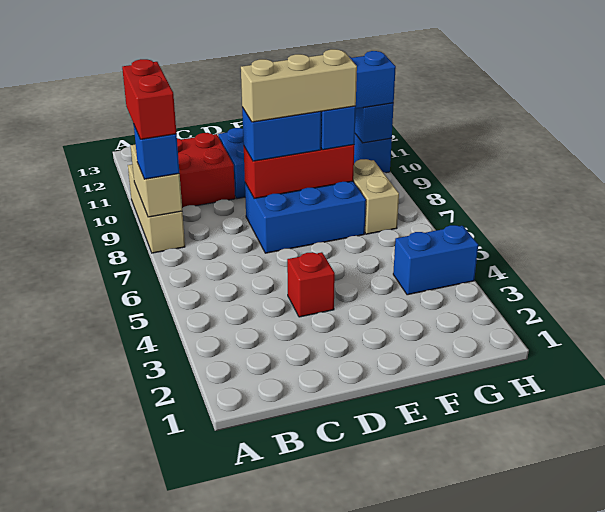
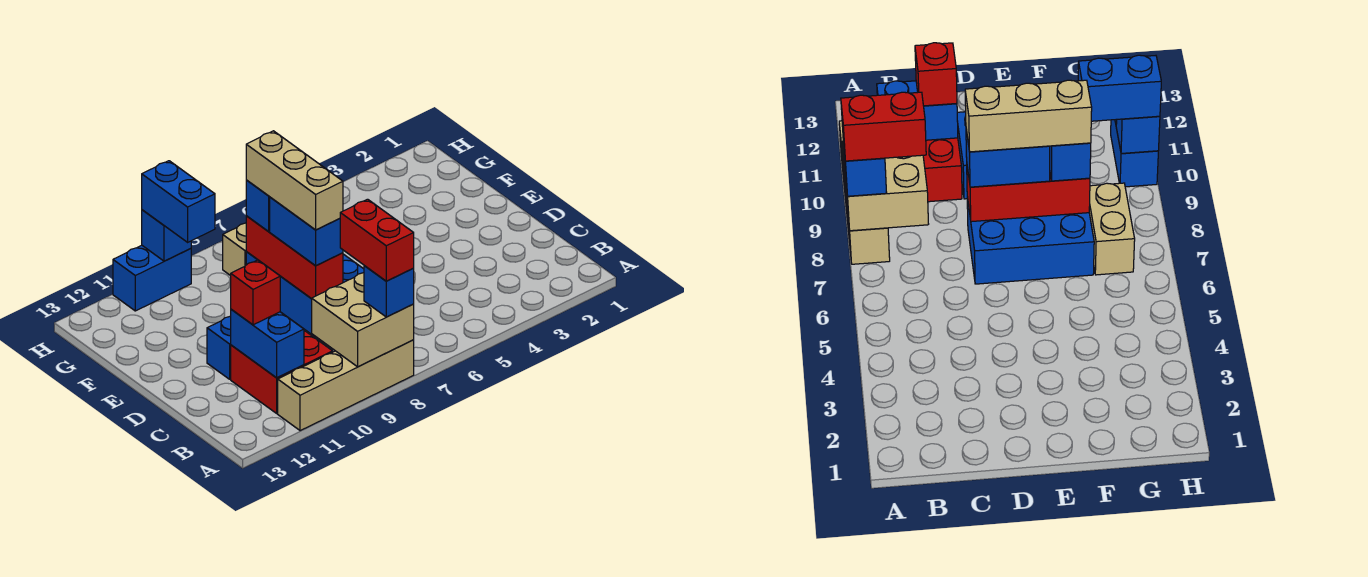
tan 1x3 brick [128,164,185,253] -> tan 1x4 brick [278,340,414,431]
tan 1x2 brick [131,144,182,217] -> tan 2x2 brick [312,273,414,367]
red 1x2 brick [122,59,176,139] -> red 1x2 brick turned to [340,199,414,281]
red 1x1 brick [287,252,335,317] -> red 1x1 brick moved to [231,260,280,325]
blue 1x2 brick [393,225,478,295] -> blue 1x2 brick moved to [231,309,304,378]

